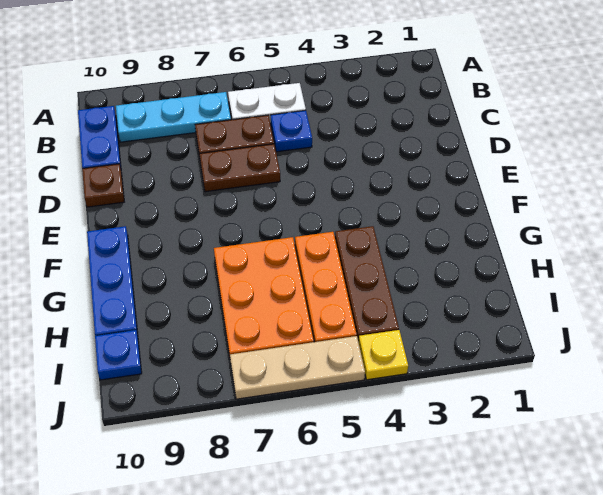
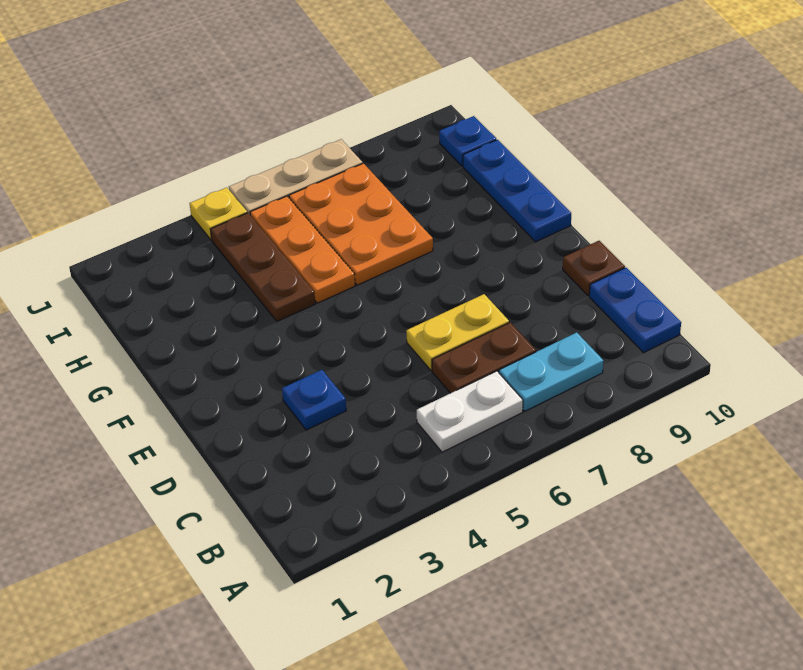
cyan 1x3 plate [116,92,231,142] -> cyan 1x2 plate [499,332,603,411]
blue 1x1 plate [270,110,312,152] -> blue 1x1 plate moved to [282,370,346,430]
brown 1x2 plate [199,144,280,192] -> yellow 1x2 plate [406,294,509,370]

